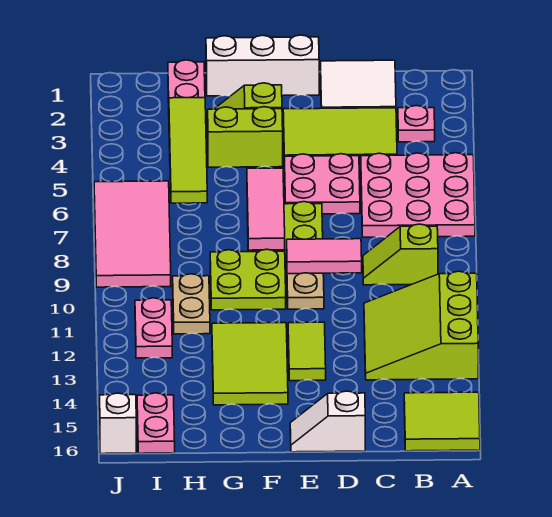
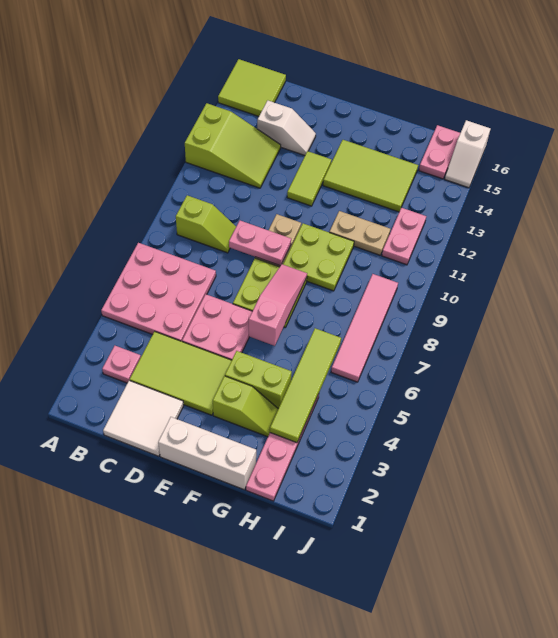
lime 3x3 slope [364,271,478,380] -> lime 2x3 slope [185,103,281,188]
pink 1x2 tile [287,239,362,274] -> pink 1x2 plate [229,221,291,266]
white 1x2 slope [290,391,365,452] -> white 1x2 slope moved to [257,100,316,155]
pink 1x3 tile [247,168,285,250] -> pink 1x3 slope [249,264,307,346]
lime 2x3 tile [212,323,288,405] -> lime 2x3 tile turned to [323,140,418,212]
tan 1x2 plate [173,274,210,334] -> tan 1x2 plate turned to [329,211,390,255]
pink 2x4 tile [94,181,171,287] -> pink 1x4 tile [331,274,398,382]

